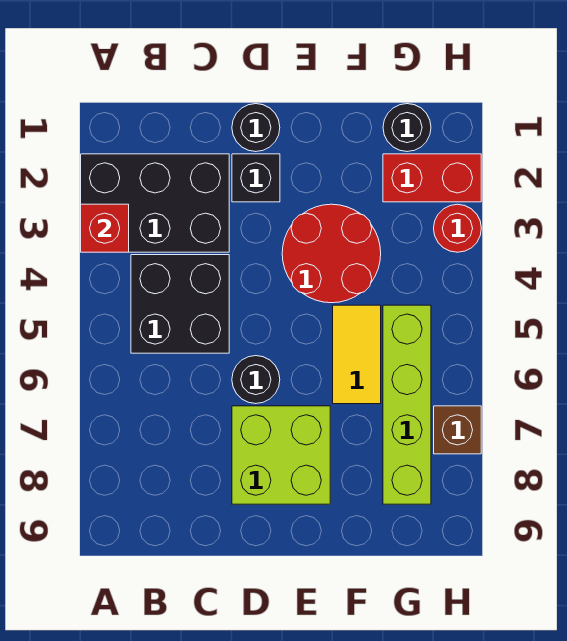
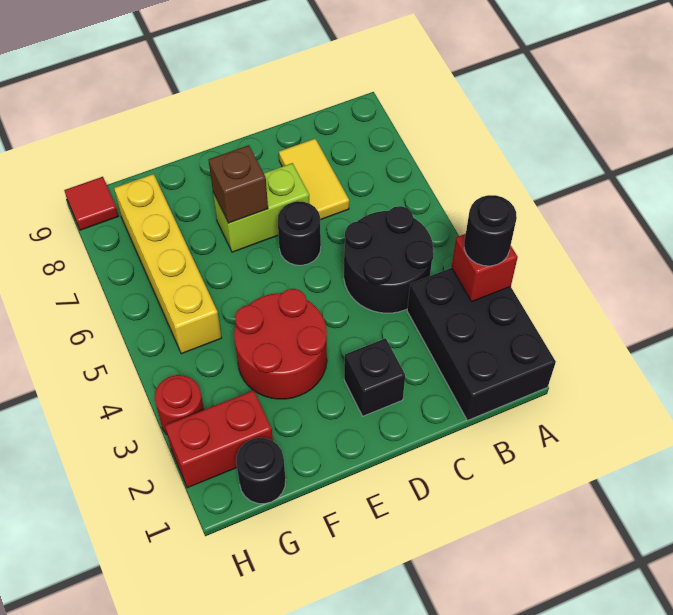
black 2x3 brick [81,154,229,252] -> black 2x3 brick turned to [407,268,556,421]
black 2x2 brick [131,255,229,353] -> black 2x2 round brick [344,206,434,313]
black 1x1 round brick [232,104,280,152] -> black 1x1 round brick moved to [464,195,517,266]
lime 2x2 brick [232,406,330,504] -> lime 1x2 brick [213,163,309,252]
yellow 1x2 tile [333,305,381,404] -> yellow 1x2 tile moved to [279,139,349,220]
lime 1x4 brick [383,305,431,504] -> yellow 1x4 brick [114,174,222,354]
brown 1x1 brick [434,406,481,454] -> brown 1x1 brick moved to [209,145,268,223]
none -> red 1x1 tile [64,177,119,230]

